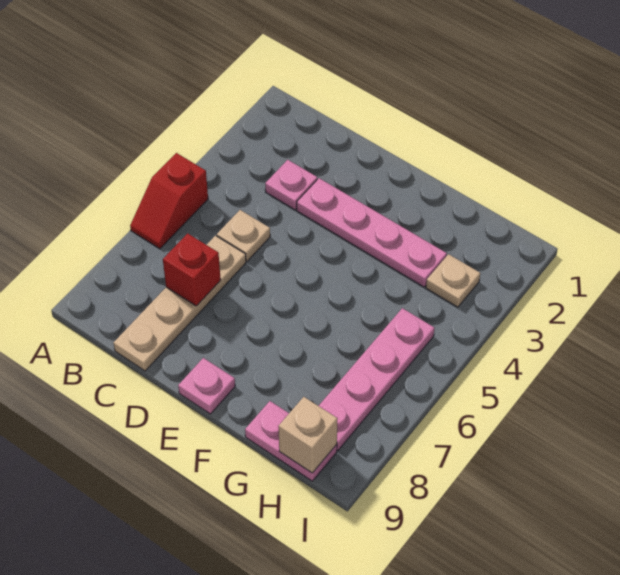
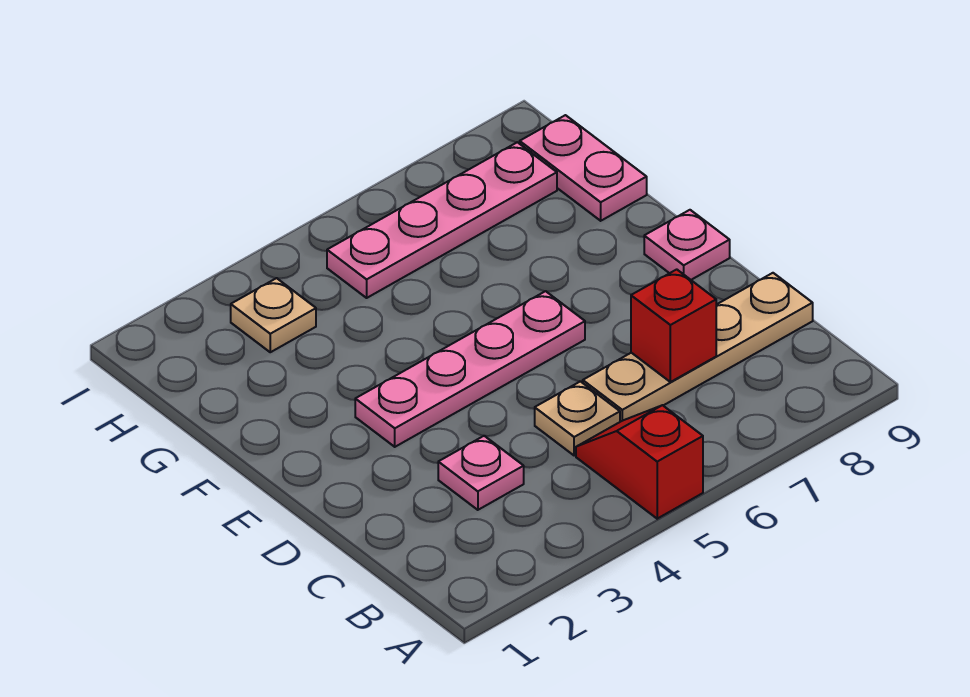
red 1x2 slope [130,153,208,249] -> red 1x2 slope turned to [576,405,703,519]
pink 1x4 plate [297,178,447,287] -> pink 1x4 plate turned to [355,291,585,447]
tan 1x1 brick [278,397,338,473] -> none

